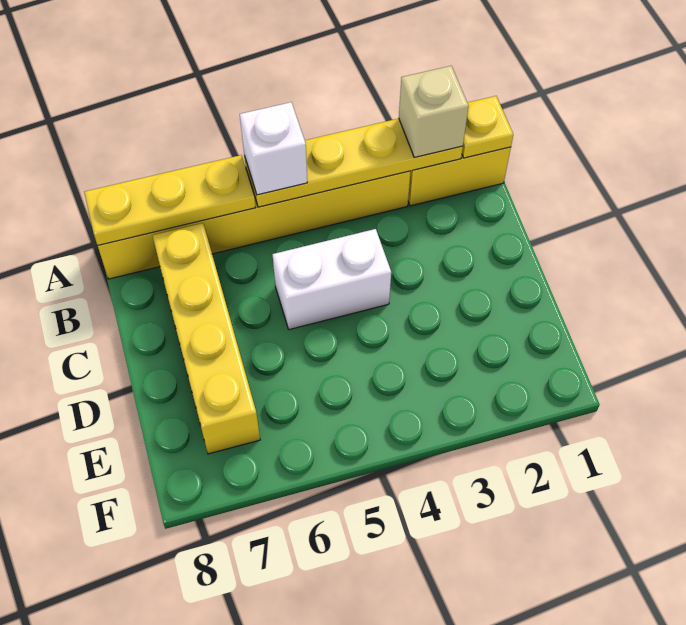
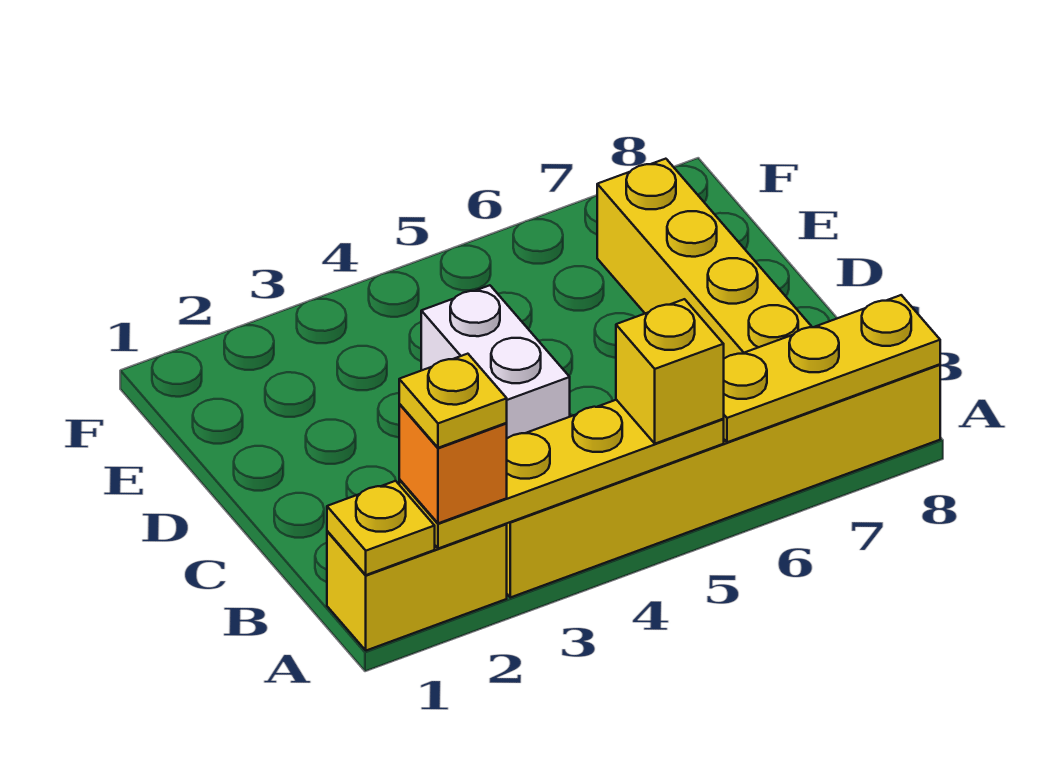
tan 1x1 brick [399,66,469,157] -> orange 1x1 brick [399,404,507,523]
none -> yellow 1x1 plate [399,354,507,448]
white 1x1 brick [240,102,307,195] -> yellow 1x1 brick [616,299,724,444]
white 1x2 brick [272,229,391,330] -> white 1x2 brick turned to [421,285,570,438]

